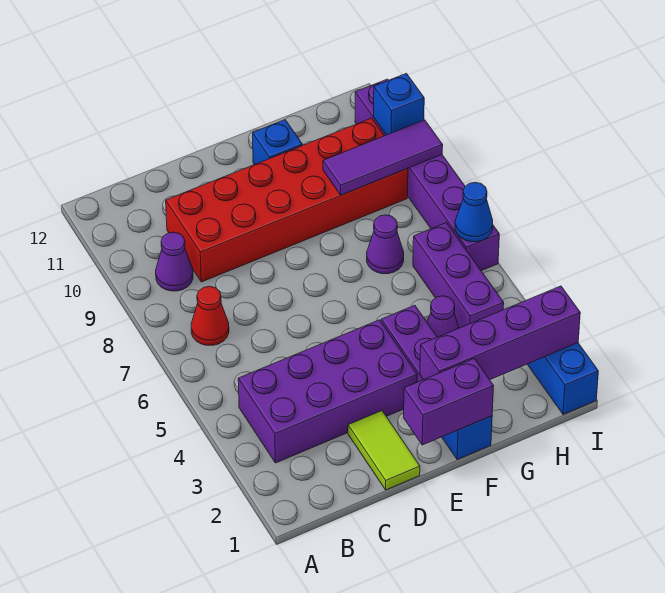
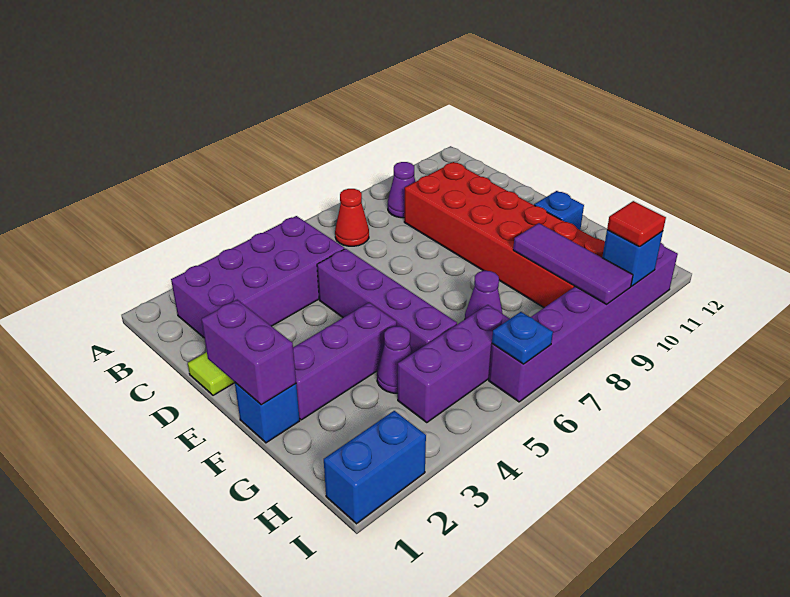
purple 2x4 brick [238,320,417,463] -> purple 2x4 brick turned to [171,216,344,337]
purple 1x4 brick [420,286,580,380] -> purple 1x4 brick moved to [317,249,457,353]
blue 1x1 cone [455,182,493,242] -> blue 1x1 plate [492,312,553,364]
none -> red 1x1 tile [607,201,666,247]

